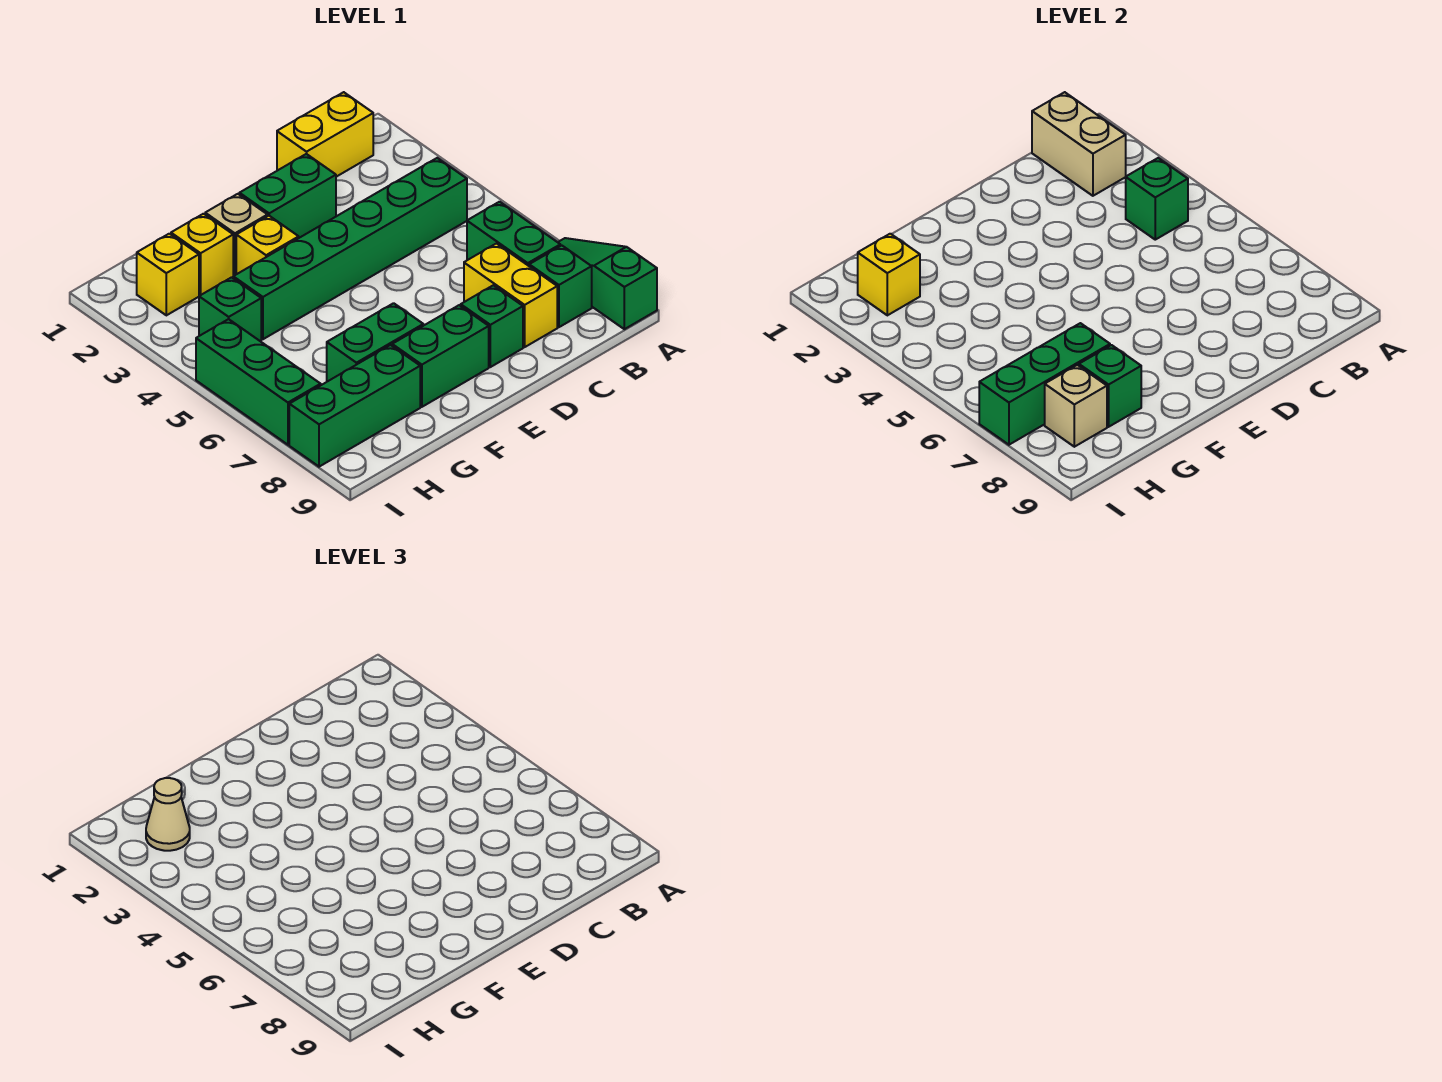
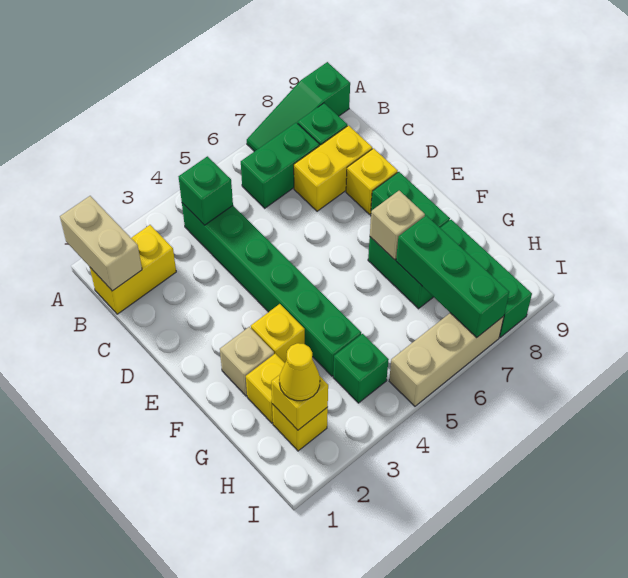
yellow 1x2 brick [277,92,373,177] -> yellow 1x2 brick turned to [90,225,176,314]
tan 1x2 brick [1032,92,1126,196] -> tan 1x2 brick turned to [60,196,142,291]
green 1x2 brick [239,154,336,238] -> none
green 1x1 brick [461,285,523,367] -> yellow 1x1 brick [346,148,398,214]
green 1x1 brick [1079,345,1141,427] -> none
tan 1x1 cone [146,778,190,851] -> yellow 1x1 cone [279,343,320,401]
tan 1x1 brick [1045,365,1107,447] -> tan 1x1 brick moved to [370,191,425,260]
green 1x3 brick [196,319,321,445] -> tan 1x3 brick [389,313,504,406]

